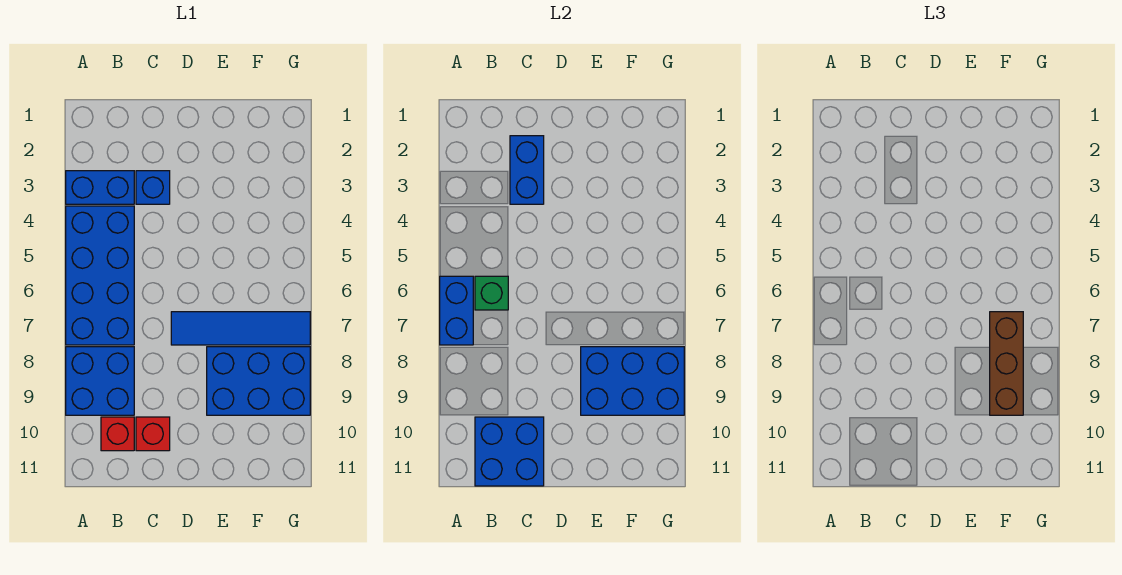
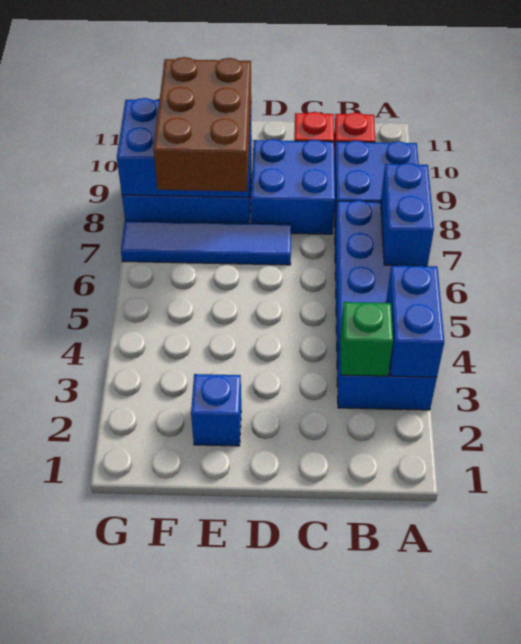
green 1x1 brick [475,276,508,310] -> green 1x1 brick moved to [340,302,393,376]
blue 2x2 brick [475,417,544,486] -> blue 2x2 brick moved to [251,139,335,234]
blue 1x2 brick [510,136,544,204] -> blue 1x2 brick moved to [386,266,444,377]
blue 1x1 brick [136,171,170,204] -> blue 1x1 brick moved to [191,374,241,446]
brown 1x3 brick [990,312,1023,415] -> brown 2x3 brick [153,57,251,191]

